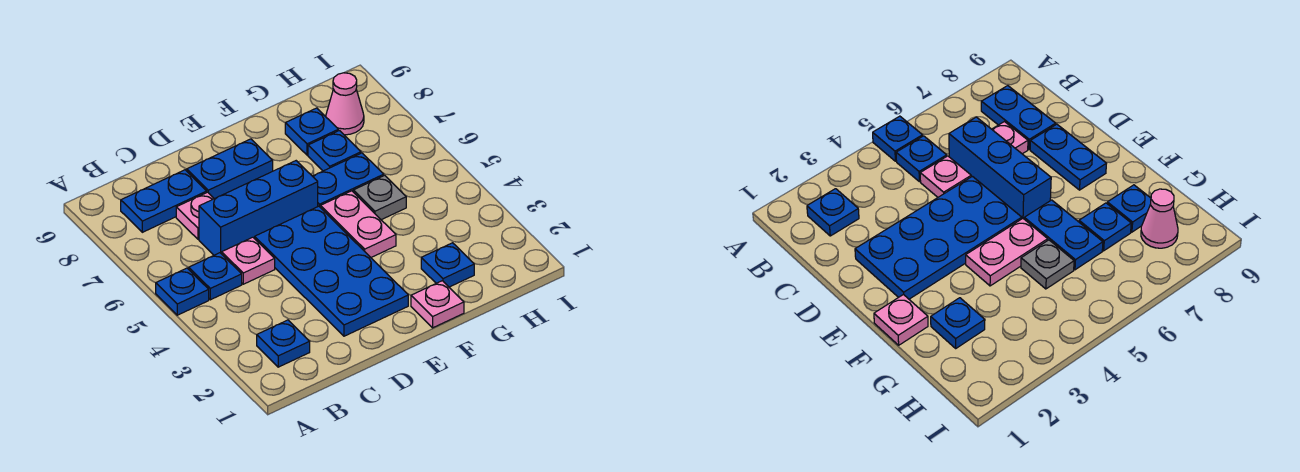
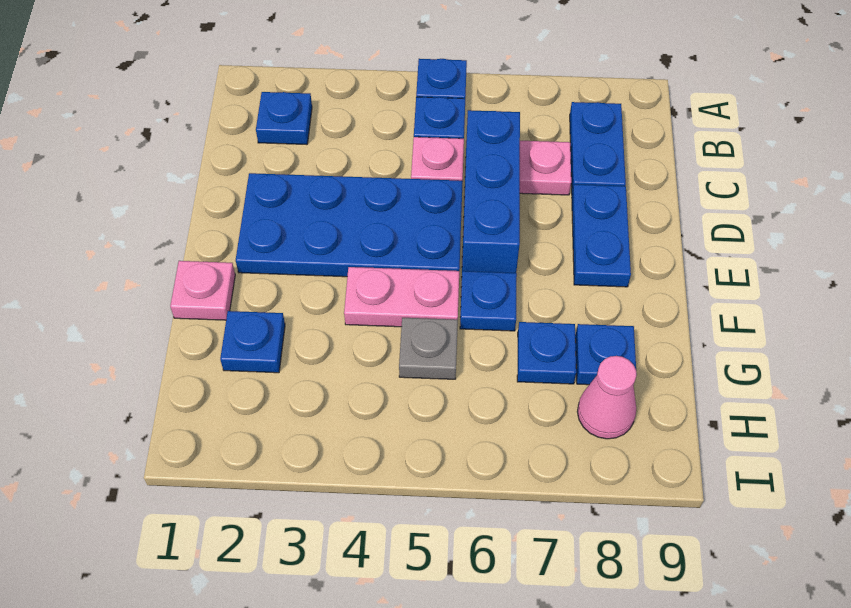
blue 1x2 plate [313,153,384,207] -> blue 1x1 plate [460,271,517,331]

